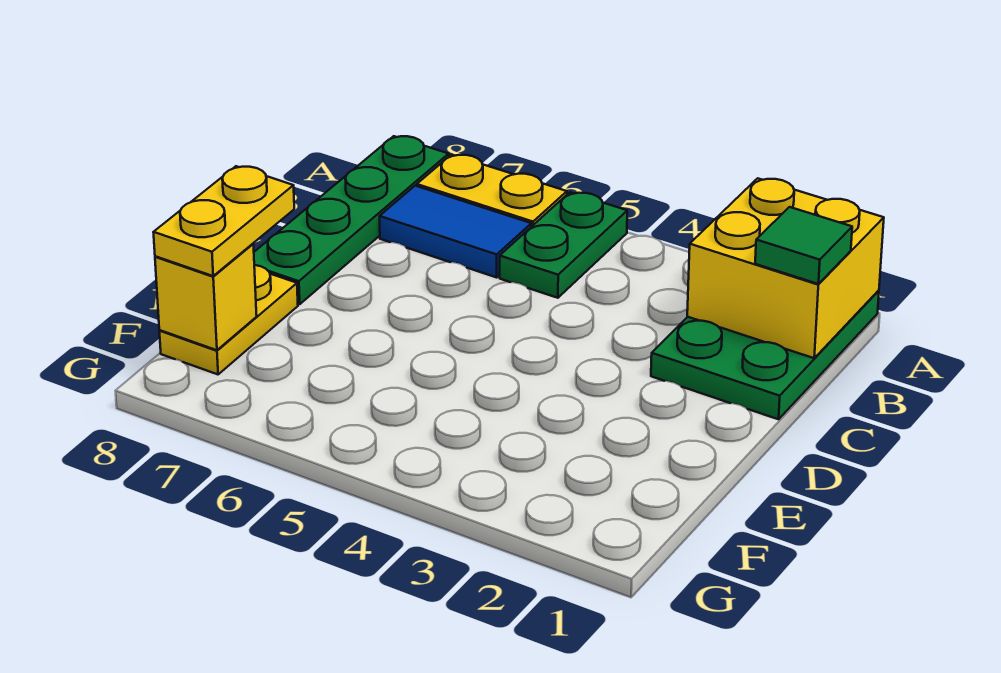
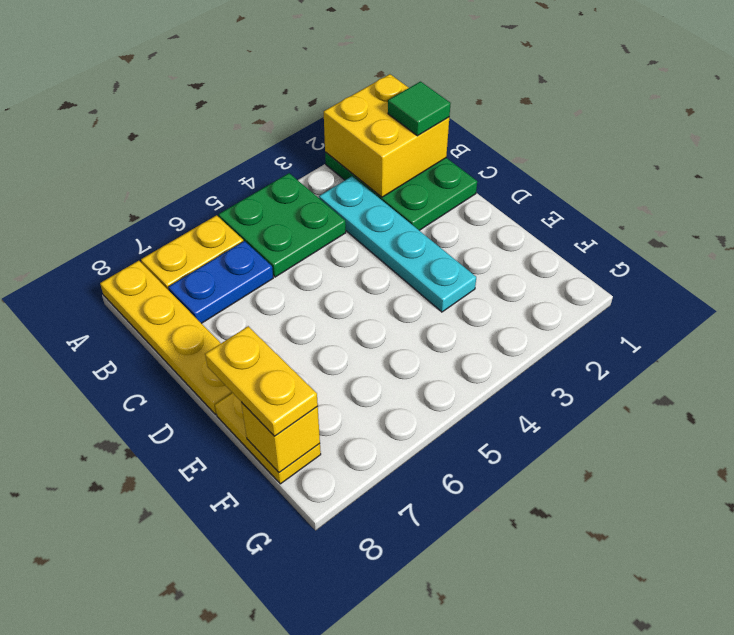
green 1x2 plate [500,192,627,298] -> green 2x2 plate [219,173,346,277]
green 1x4 plate [254,136,449,304] -> yellow 1x4 plate [100,261,232,414]
none -> cyan 1x4 plate [319,176,476,312]
blue 1x2 tile [380,186,531,277] -> blue 1x2 plate [168,241,273,323]

